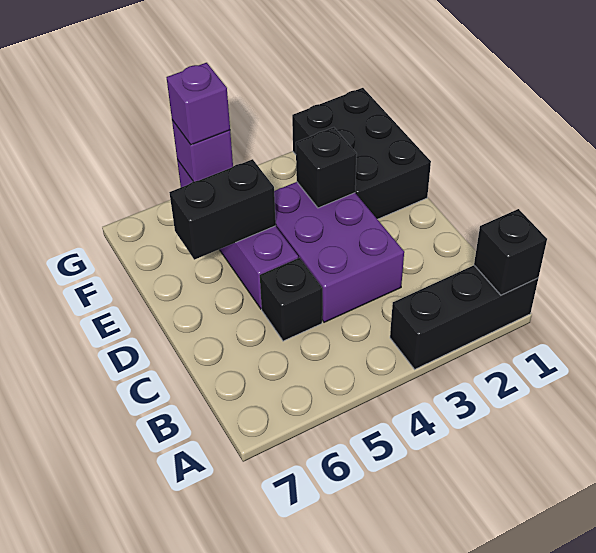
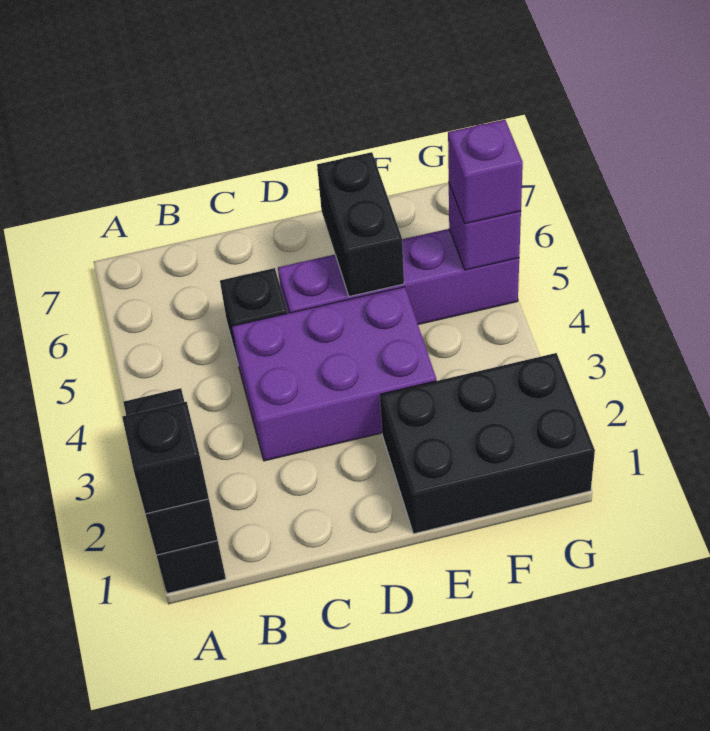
black 1x1 brick [296,127,357,208] -> black 1x1 brick moved to [122,402,209,514]

